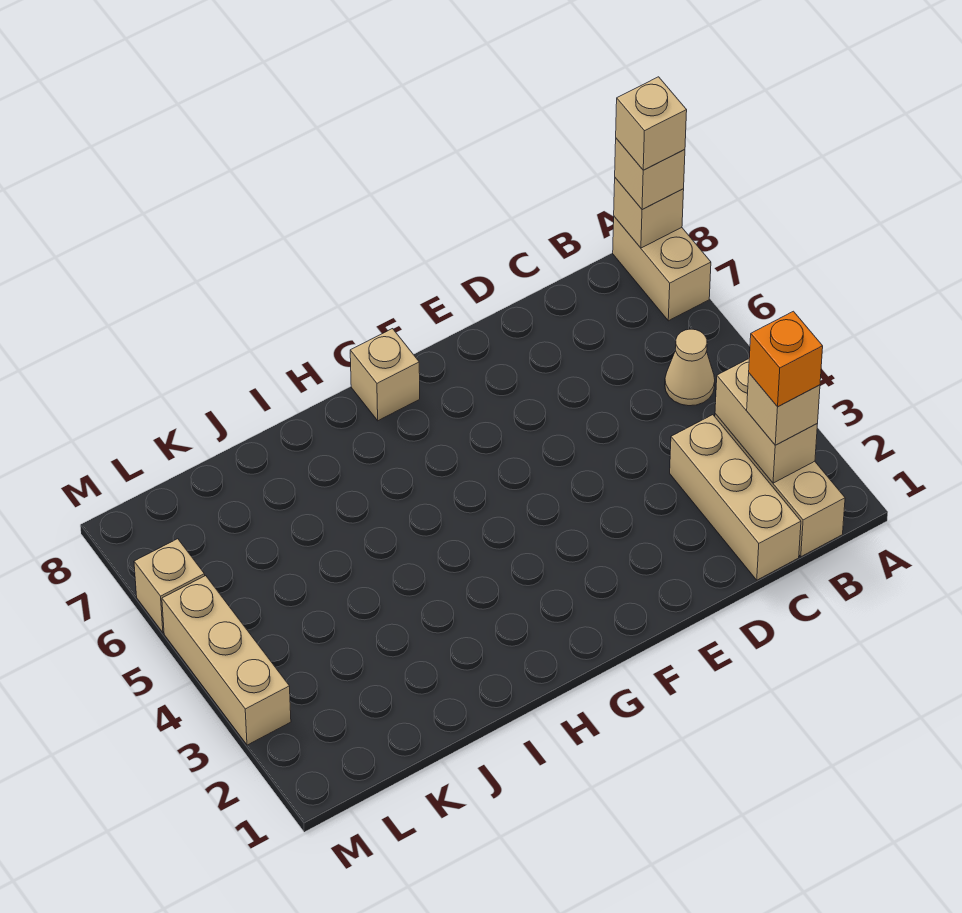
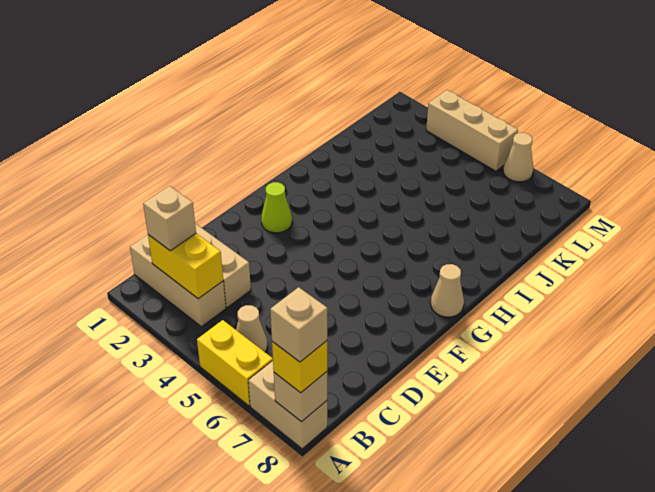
none -> yellow 1x2 brick [197,320,273,406]
tan 1x1 brick [615,138,685,210] -> yellow 1x1 brick [272,341,327,393]
tan 1x2 brick [715,359,817,483] -> yellow 1x2 brick [148,234,223,299]
orange 1x1 brick [749,311,823,407] -> none
none -> lime 1x1 cone [261,182,292,233]
tan 1x1 brick [350,329,420,421] -> tan 1x1 cone [431,264,464,317]
tan 1x1 brick [134,539,205,633] -> tan 1x1 cone [503,133,533,182]

